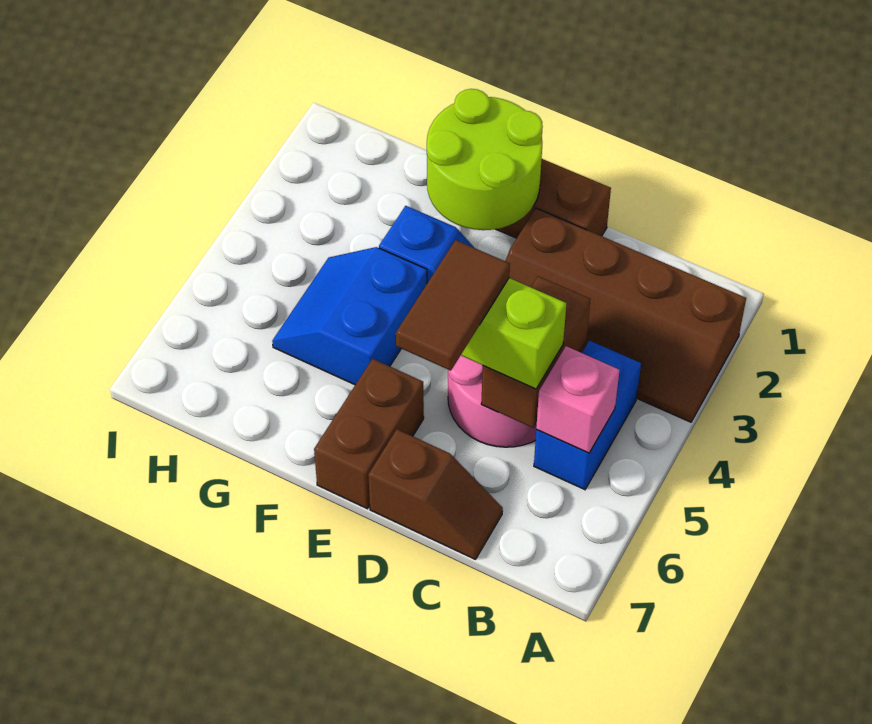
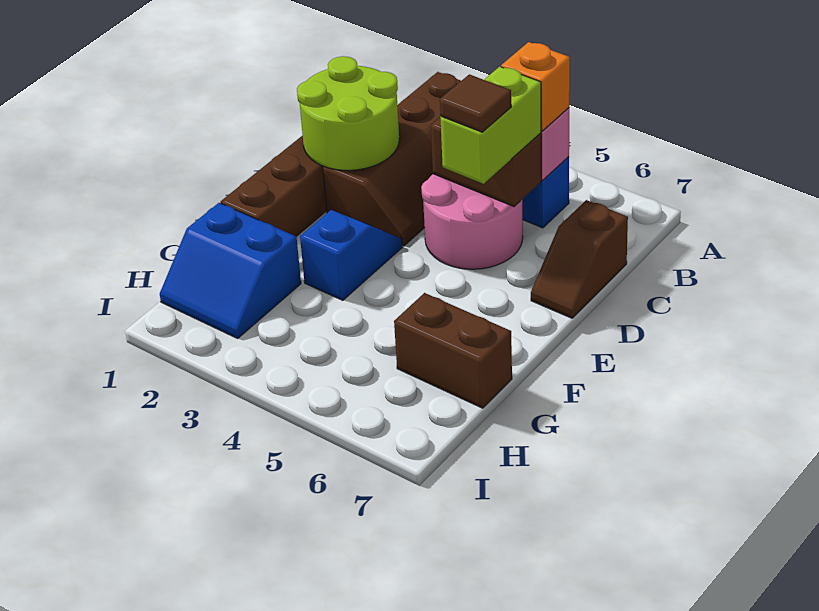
none -> orange 1x1 brick [501,42,570,131]
brown 1x2 slope [368,429,503,559] -> brown 1x2 slope turned to [531,200,628,318]
brown 1x2 tile [396,240,510,371] -> brown 1x1 tile [440,74,511,132]
lime 2x2 round brick [427,89,543,230] -> lime 2x2 round brick moved to [297,56,399,170]
brown 1x2 brick [314,359,424,509] -> brown 1x2 brick moved to [394,293,512,408]
blue 2x2 slope [272,247,427,385] -> blue 2x2 slope moved to [160,203,301,338]

